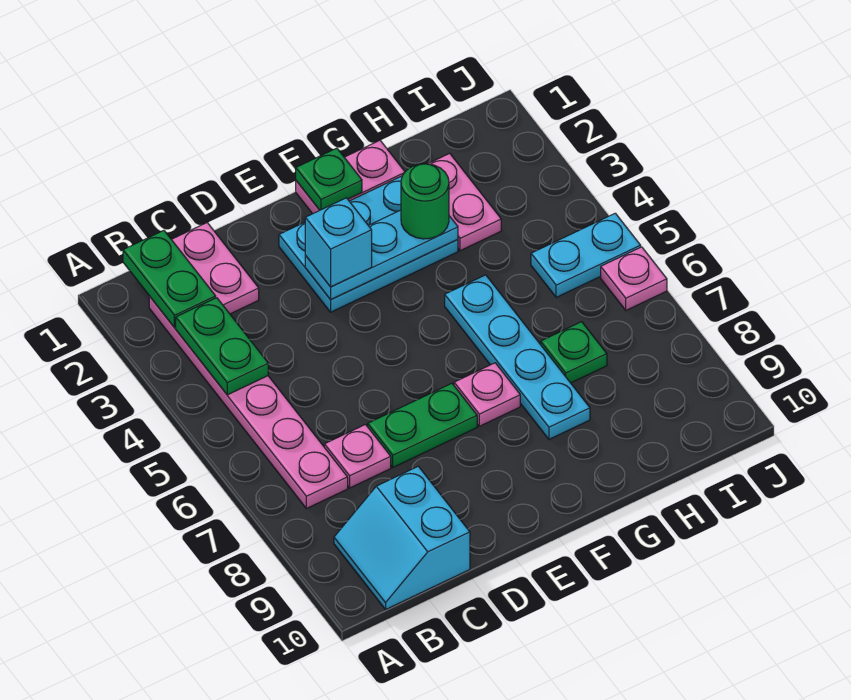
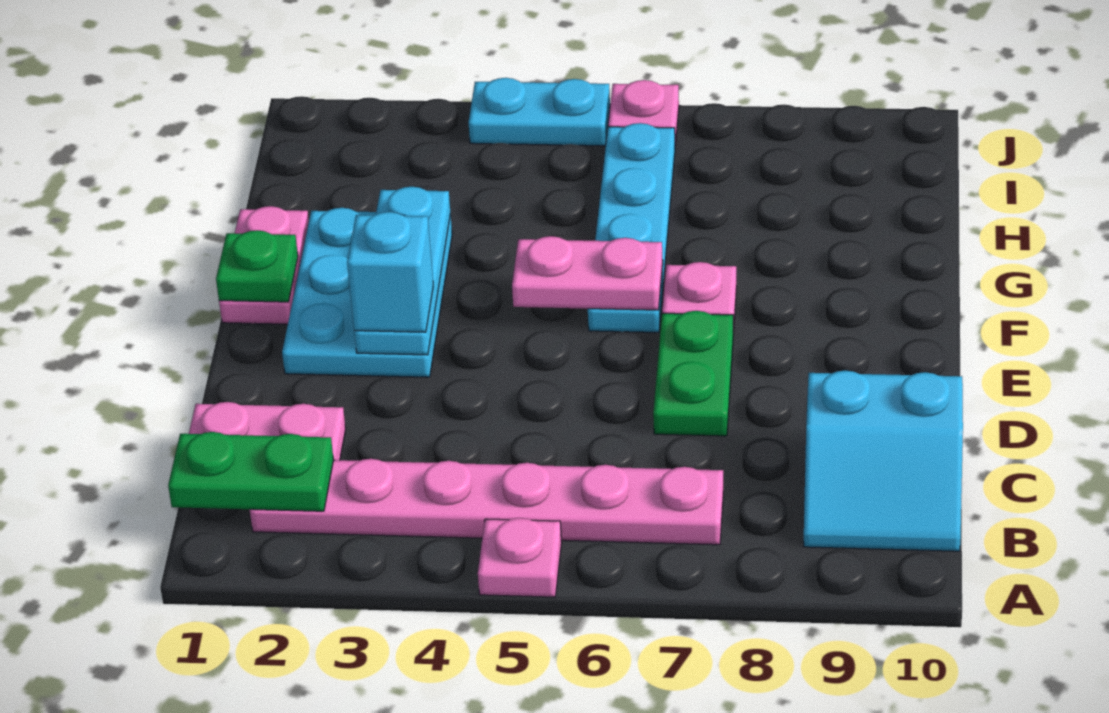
green 1x2 plate [176,298,268,395] -> none
pink 1x1 plate [324,425,391,488] -> pink 1x1 plate moved to [478,518,562,597]
green 1x1 round brick [401,164,449,239] -> none
cyan 1x4 plate [445,275,590,439] -> cyan 1x4 plate turned to [588,123,675,333]
pink 1x2 plate [428,153,501,251] -> pink 1x2 plate moved to [512,236,663,310]
green 1x1 plate [541,322,607,383] -> none
cyan 1x2 plate [531,213,641,297] -> cyan 1x2 plate turned to [468,78,610,146]

